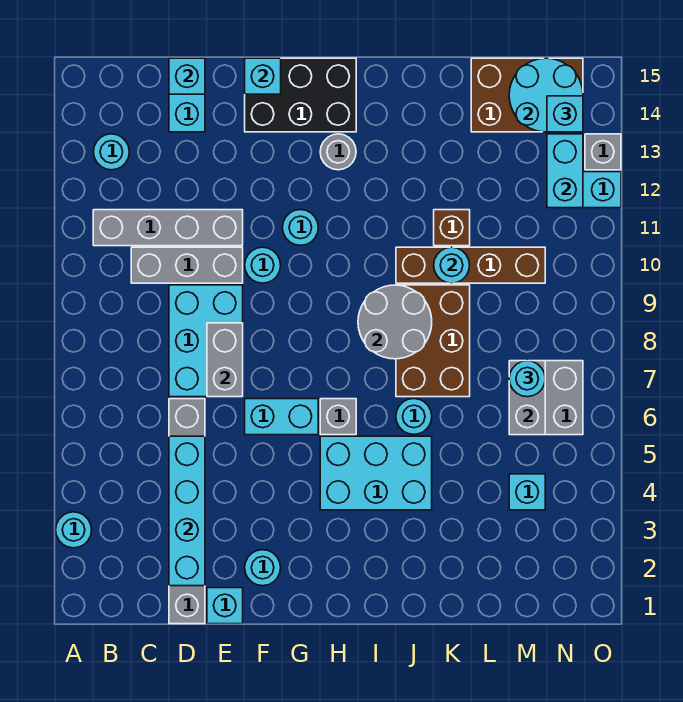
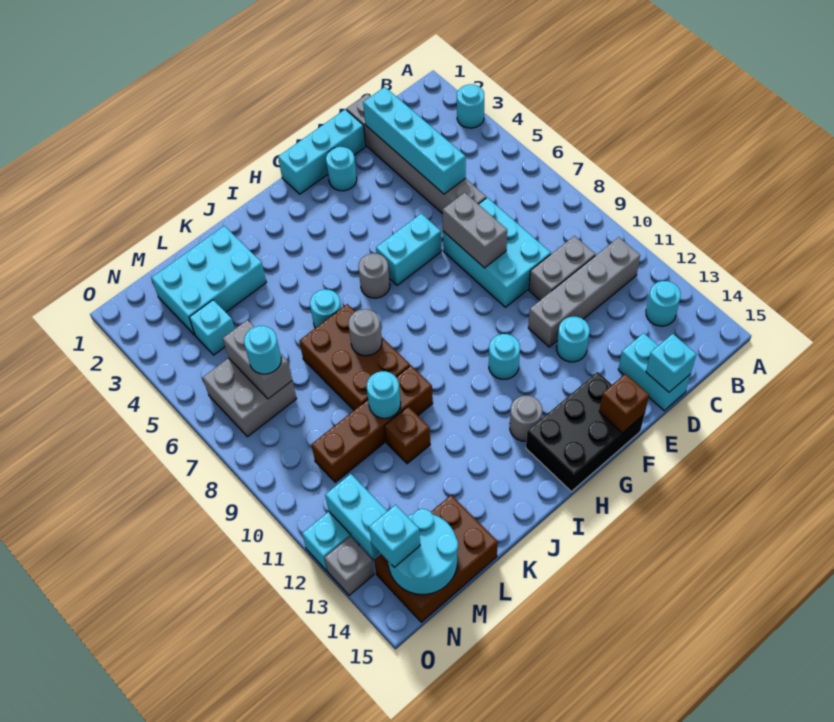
grey 1x3 brick [131,247,243,283] -> grey 1x2 brick [529,236,596,300]
cyan 1x1 brick [207,588,243,624] -> cyan 1x3 brick [278,109,366,194]
cyan 1x1 round brick [245,247,281,283] -> cyan 1x1 round brick moved to [557,317,590,362]
cyan 1x1 brick [245,58,281,94] -> brown 1x1 brick [599,374,649,433]
cyan 2x3 brick [320,436,432,510] -> cyan 2x3 brick moved to [152,226,266,335]
grey 1x1 brick [320,399,356,435] -> grey 1x1 round brick [358,253,390,298]
grey 2x2 round brick [358,285,432,359] -> grey 1x1 round brick [348,309,382,356]

